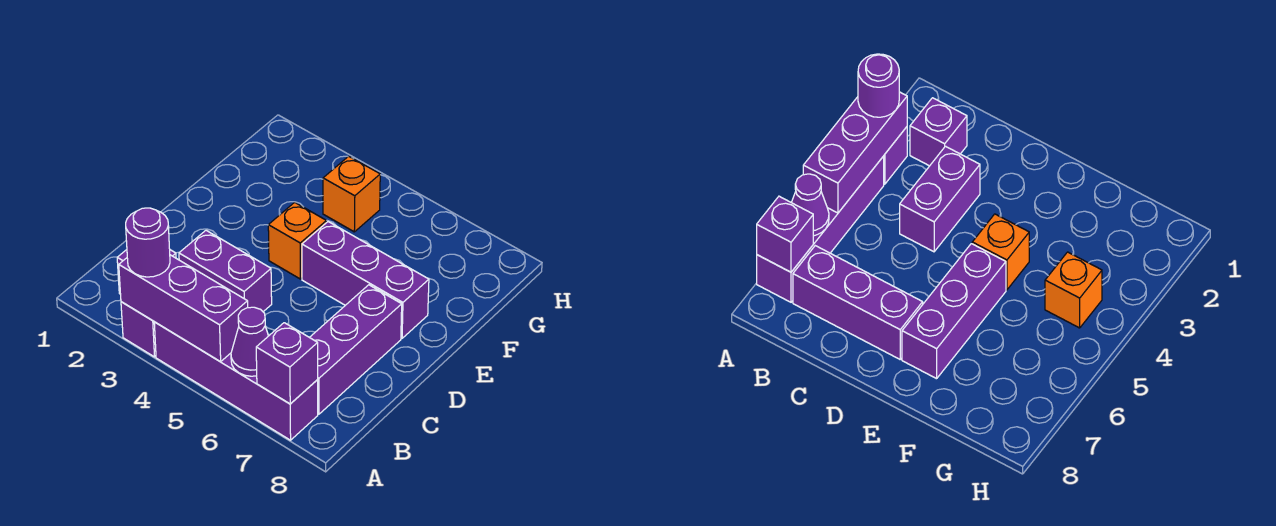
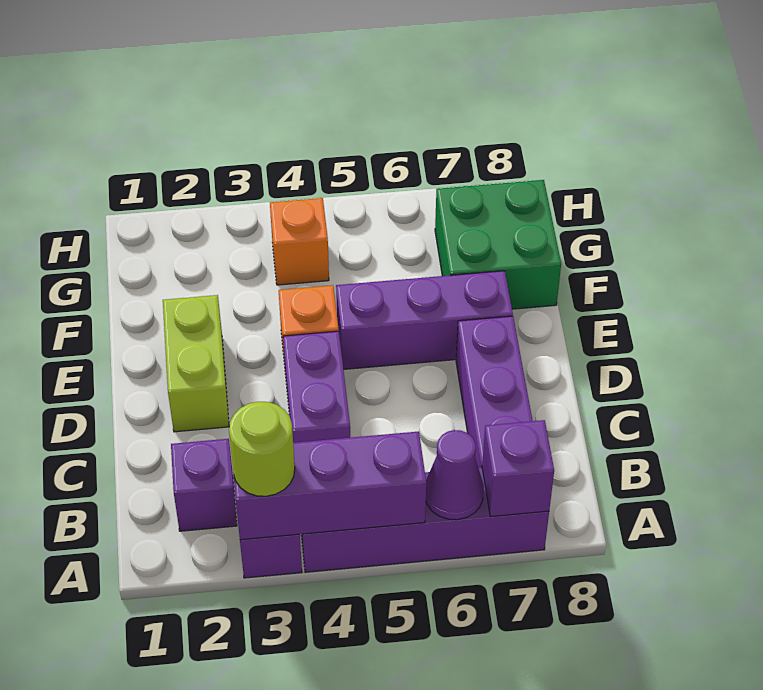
purple 1x1 round brick [126,208,170,277] -> lime 1x1 round brick [229,402,295,496]
purple 1x2 brick [179,230,272,312] -> purple 1x2 brick turned to [283,331,350,443]
none -> lime 1x2 brick [163,295,229,432]
none -> green 2x2 brick [435,180,561,309]

